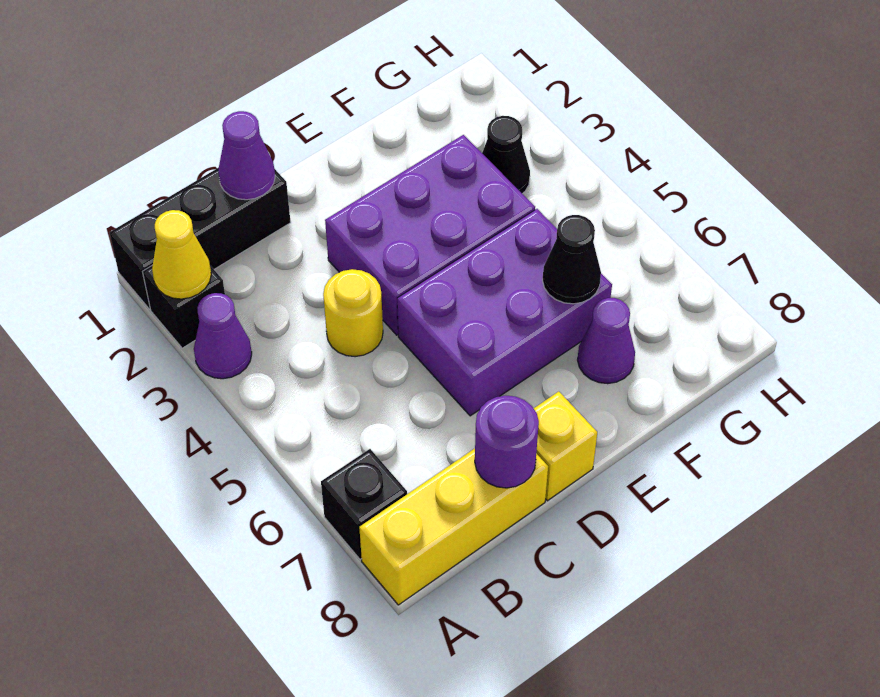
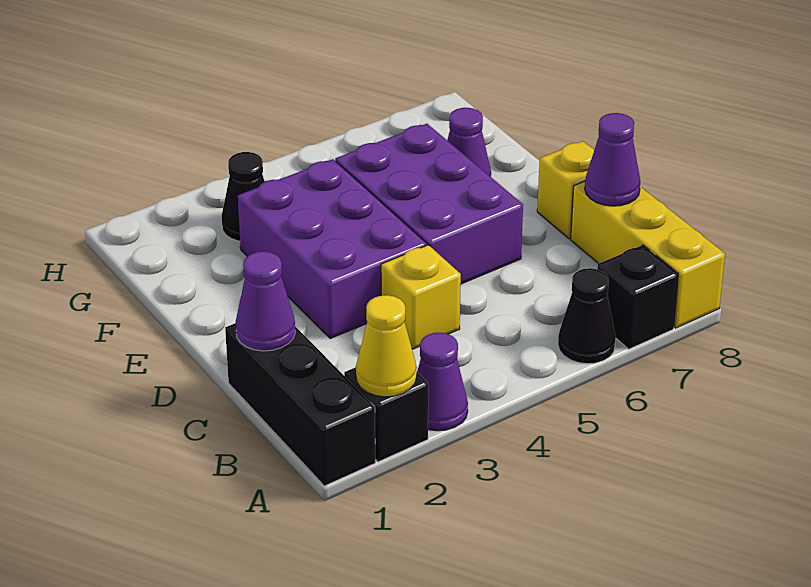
yellow 1x1 round brick [323,269,383,357] -> yellow 1x1 brick [381,245,461,349]
purple 1x1 round brick [475,396,539,488] -> purple 1x1 cone [585,113,640,206]
black 1x1 cone [543,215,601,304] -> black 1x1 cone moved to [558,268,616,364]

